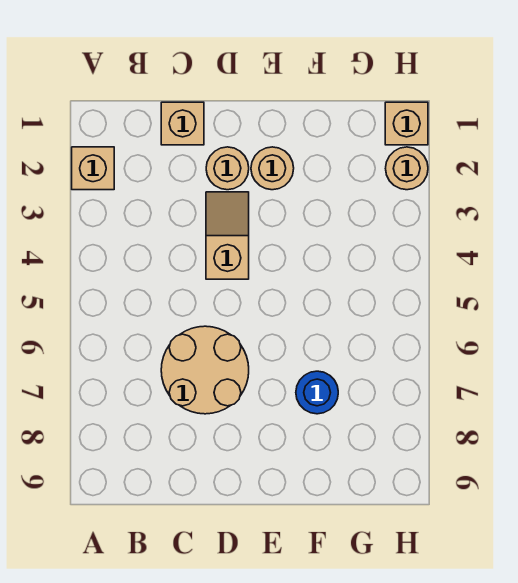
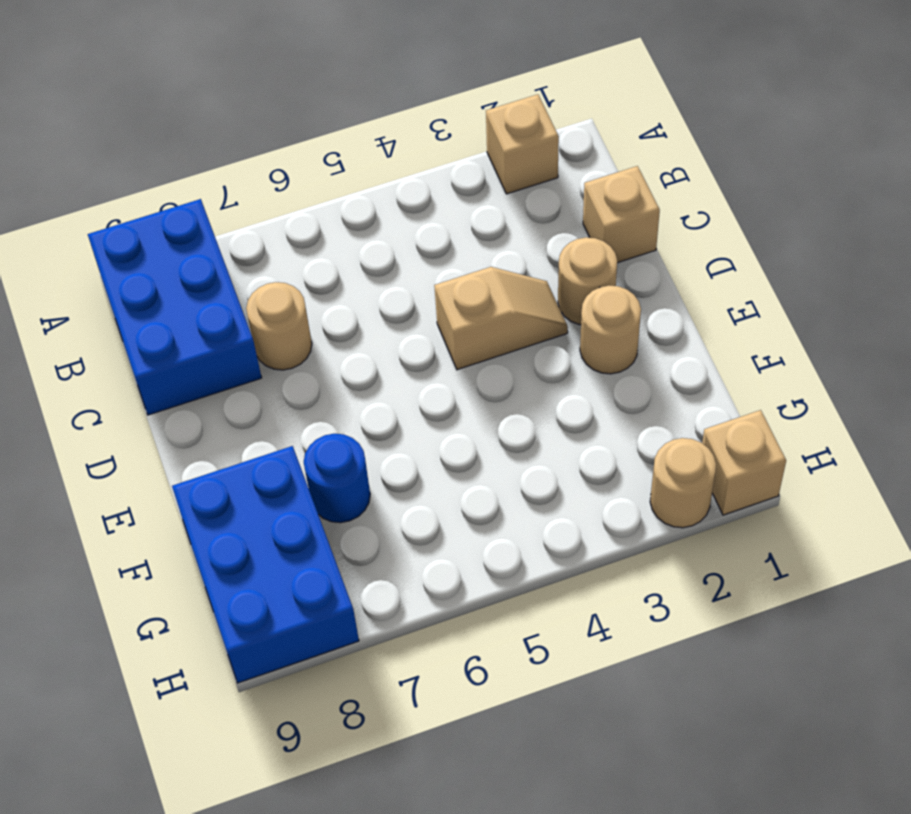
none -> blue 2x3 brick [88,199,262,415]
tan 2x2 round brick [161,326,249,414] -> tan 1x1 round brick [246,282,312,370]
none -> blue 2x3 brick [172,446,359,683]

